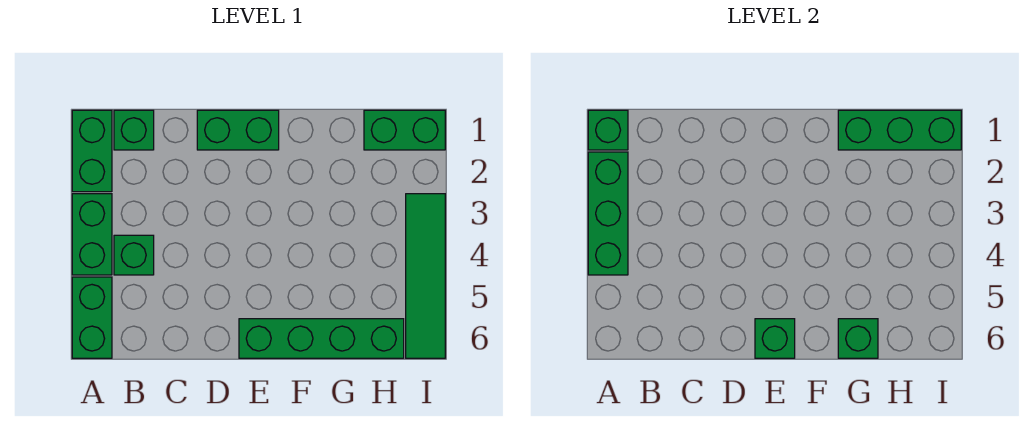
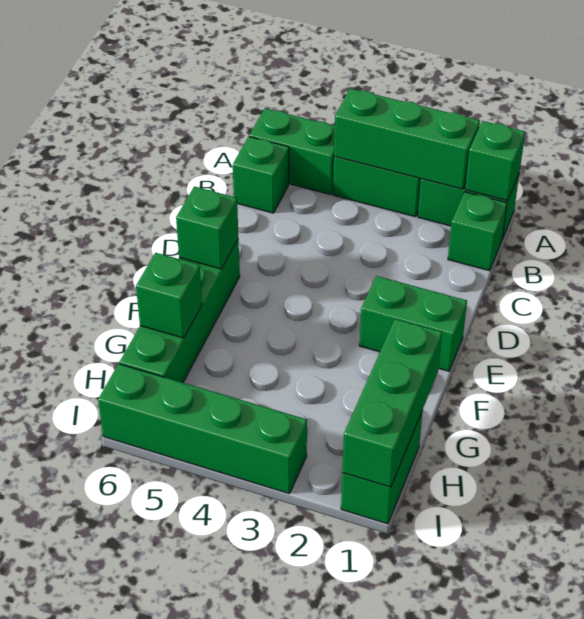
green 1x1 brick [114,235,154,275] -> green 1x1 brick moved to [233,137,289,213]
green 1x2 brick [197,110,279,150] -> green 1x2 brick turned to [359,276,467,371]
green 1x4 tile [406,194,445,358] -> green 1x4 brick [98,364,307,494]

